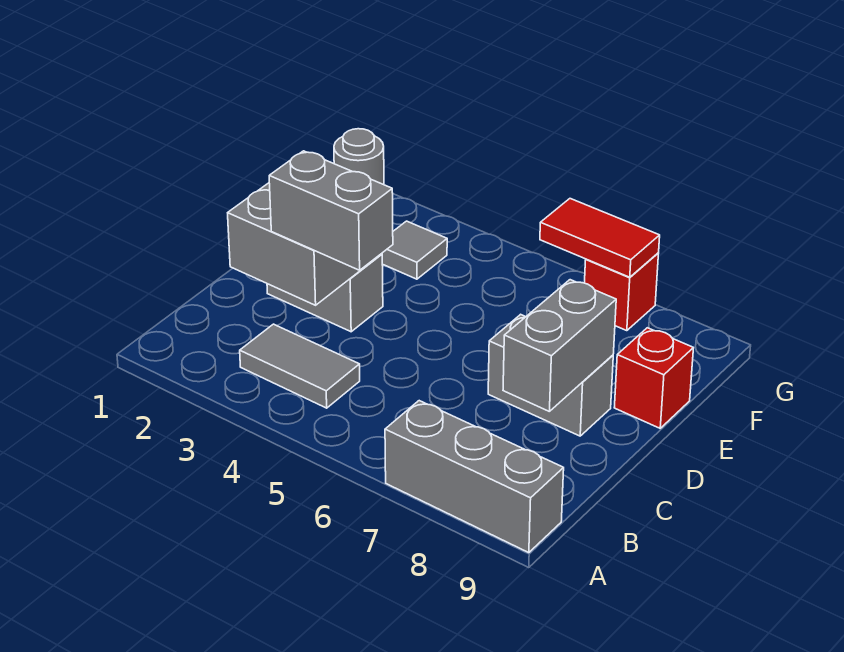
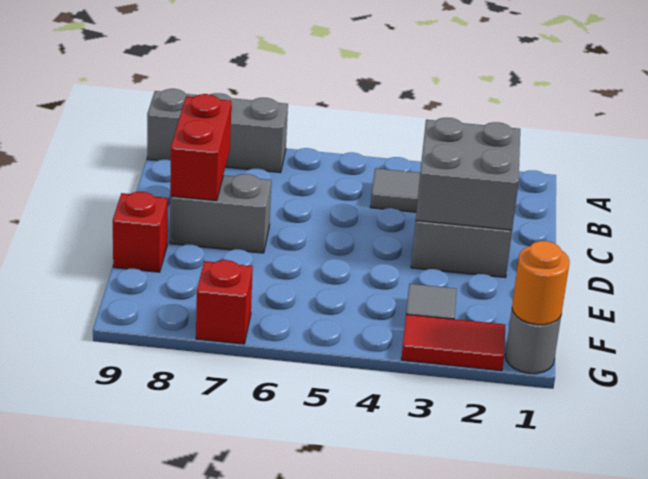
grey 1x2 brick [269,151,393,270] -> none
grey 1x2 brick [503,280,616,411] -> red 1x2 brick [170,94,231,201]
none -> orange 1x1 round brick [512,241,570,325]
red 1x2 tile [540,199,660,277] -> red 1x2 tile moved to [401,314,505,371]

